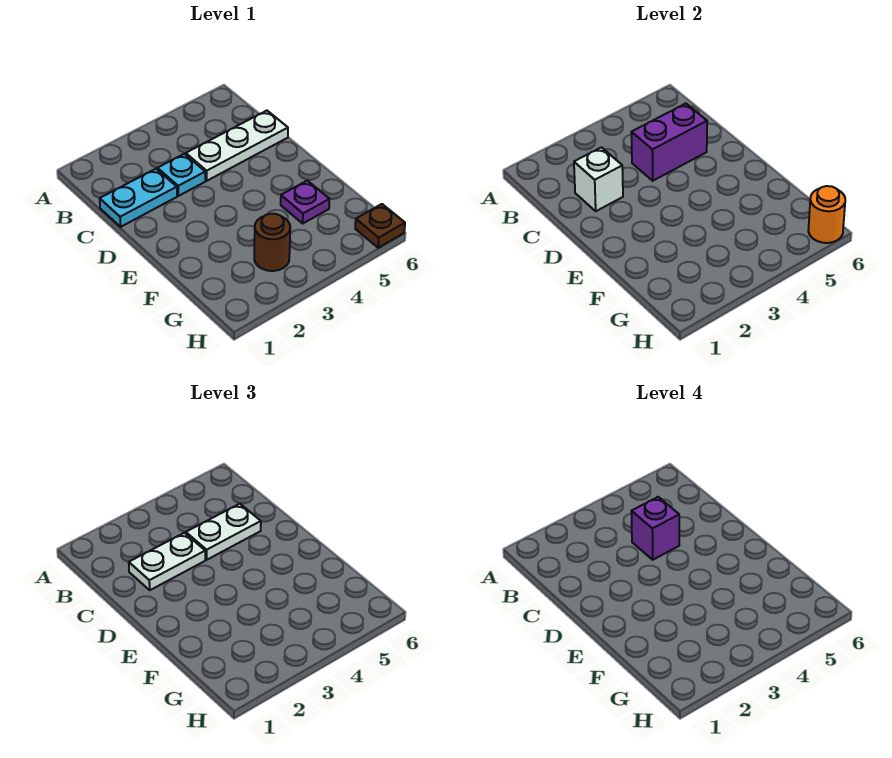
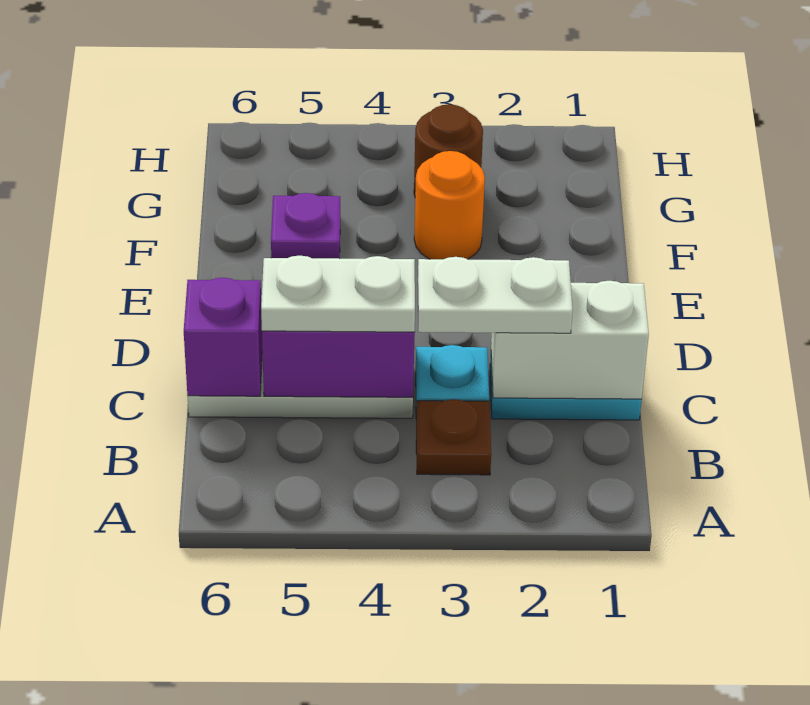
white 1x1 brick [574,147,623,211] -> white 1x2 brick [491,281,649,399]
purple 1x1 brick [631,497,679,560] -> purple 1x1 brick moved to [184,278,262,396]
brown 1x1 plate [355,204,405,248] -> brown 1x1 plate moved to [416,399,491,475]
orange 1x1 round brick [808,186,845,243] -> orange 1x1 round brick moved to [414,151,485,259]

